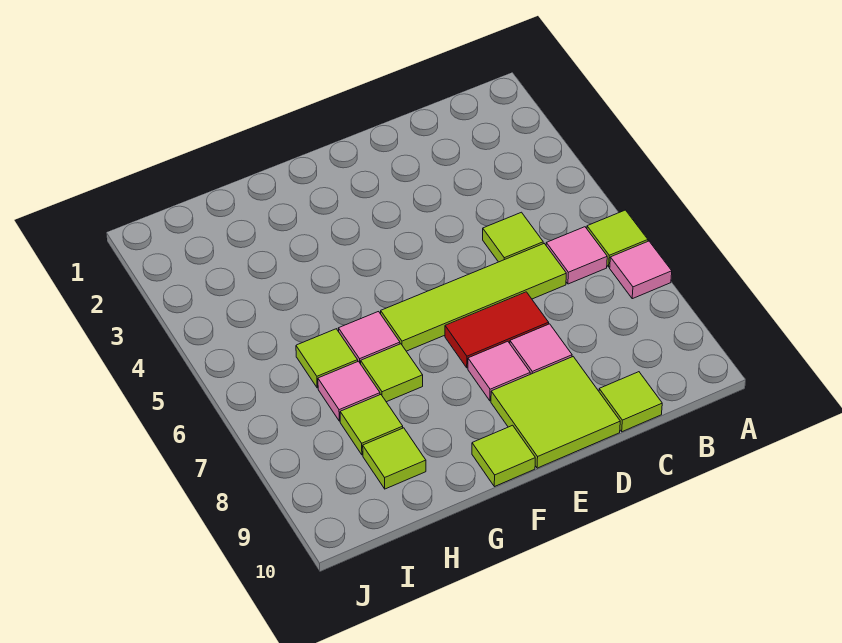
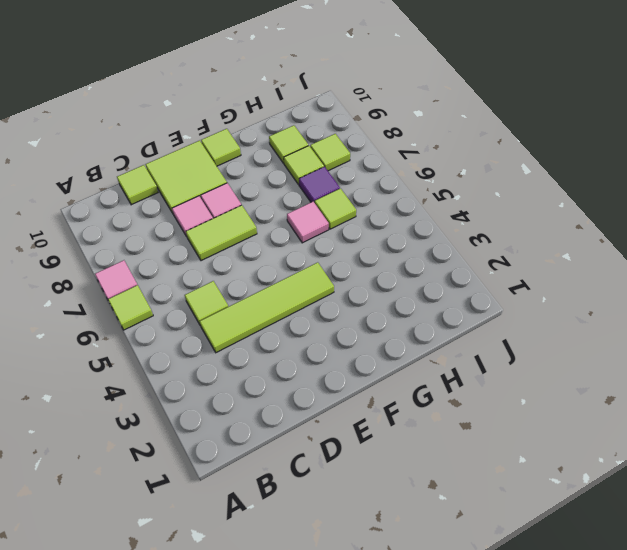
pink 1x1 tile [546,227,607,284] -> none
lime 1x4 tile [381,244,566,351] -> lime 1x4 tile moved to [200,262,334,353]
red 1x2 tile [445,292,549,368] -> lime 1x2 tile [186,205,257,261]
lime 1x1 tile [361,344,423,402] -> lime 1x1 tile moved to [310,134,350,171]
pink 1x1 tile [318,361,380,421] -> purple 1x1 tile [299,167,340,203]

